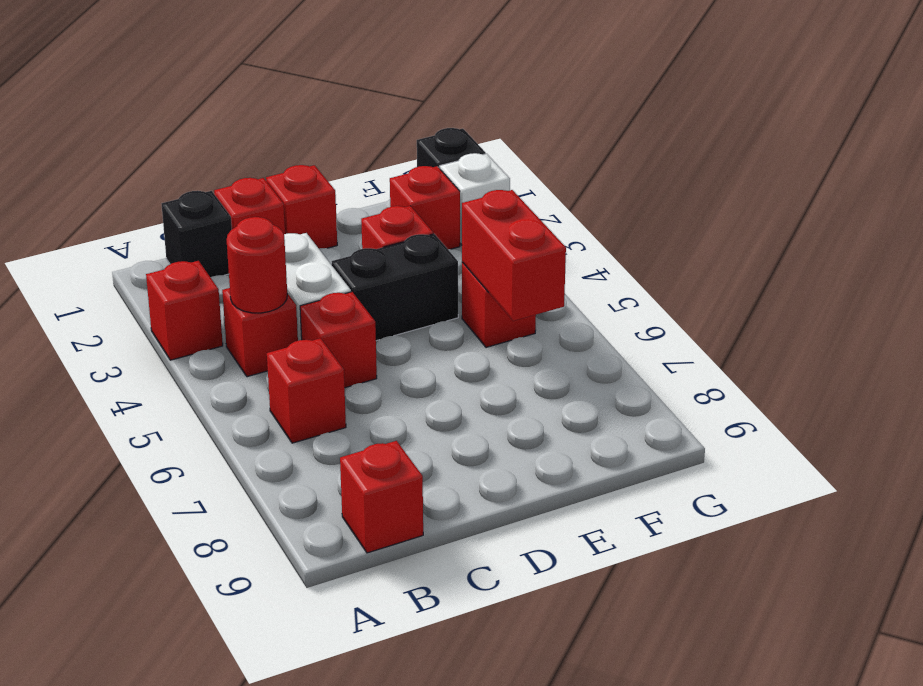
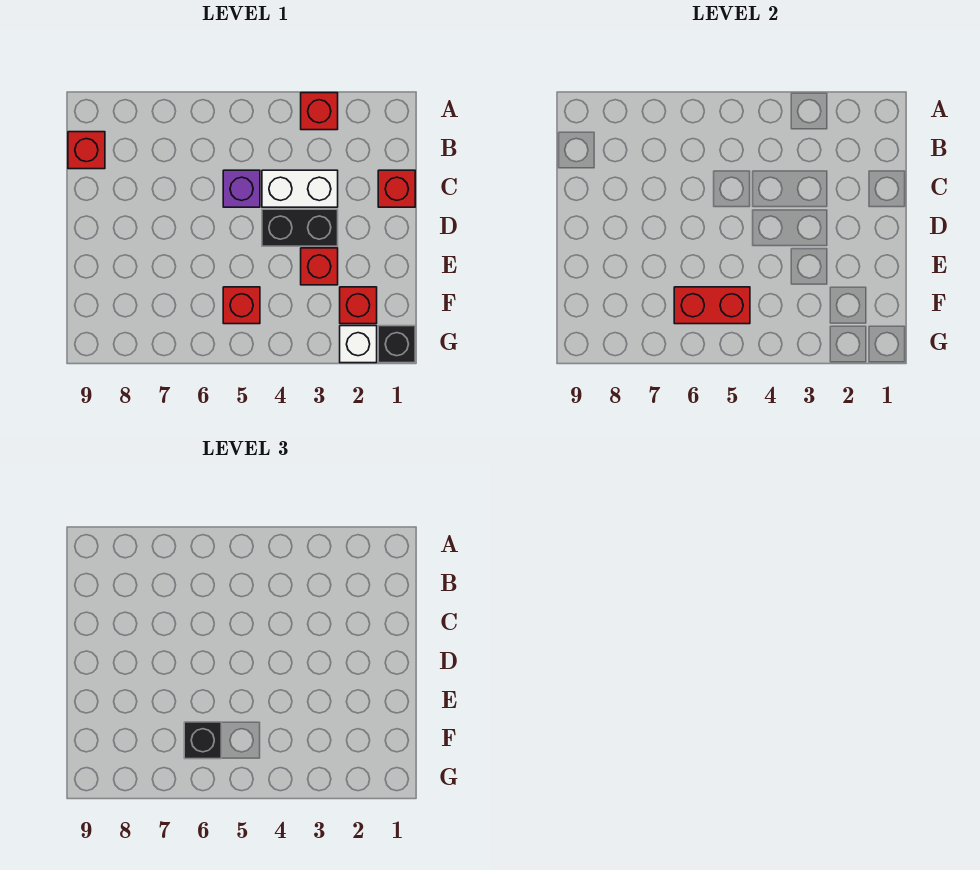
black 1x1 brick [162,191,232,277] -> black 1x1 brick moved to [184,722,221,759]
red 1x1 brick [222,288,298,377] -> none
red 1x1 round brick [227,217,287,313] -> none
red 1x1 brick [267,338,346,443] -> none
red 1x1 brick [300,292,377,388] -> purple 1x1 brick [223,170,260,207]
red 1x1 brick [266,165,337,249] -> none
black 1x2 brick [332,234,458,341] -> black 1x2 brick turned to [262,209,338,246]

